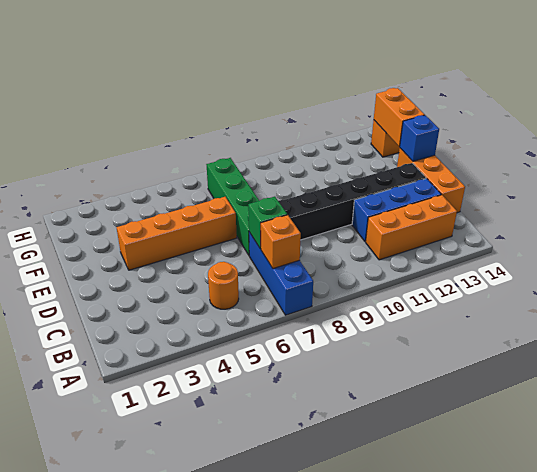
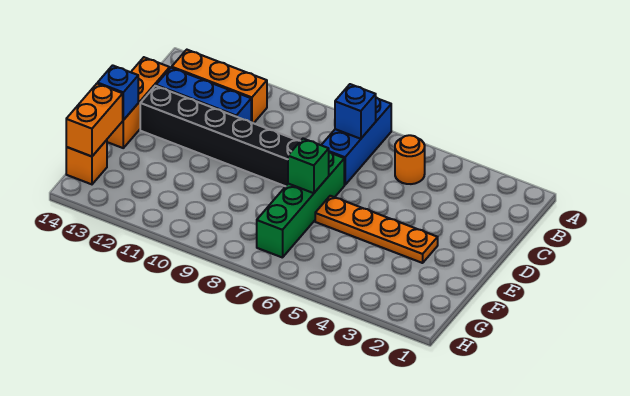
orange 1x1 brick [261,215,301,269] -> blue 1x1 brick [335,84,376,139]
green 1x1 brick [248,197,287,249] -> green 1x1 brick moved to [288,138,329,193]
orange 1x4 brick [117,197,237,270] -> orange 1x4 plate [315,196,438,263]

